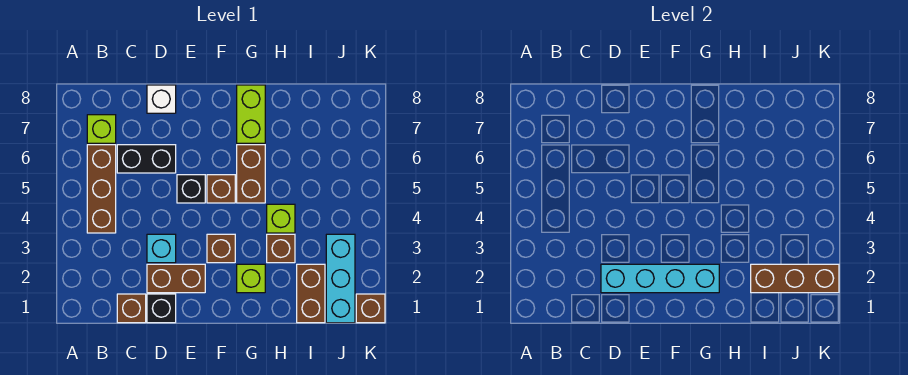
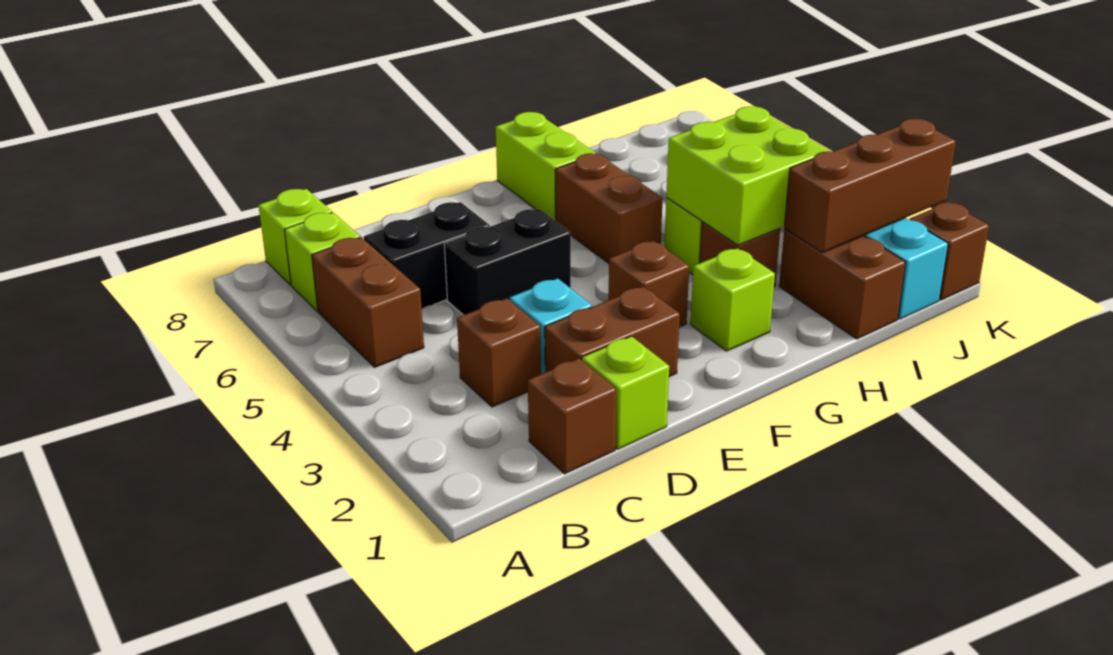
brown 1x3 brick [87,145,116,233] -> brown 1x2 brick [312,237,424,367]
none -> lime 1x1 brick [259,189,332,285]
black 1x1 brick [147,294,176,323] -> lime 1x1 brick [582,336,669,449]
cyan 1x4 brick [601,264,719,293] -> none
white 1x1 brick [147,85,176,113] -> none
black 1x1 brick [177,175,205,203] -> black 1x2 brick [444,209,571,315]
brown 1x1 brick [207,175,235,203] -> brown 1x1 brick moved to [457,298,541,407]
none -> lime 2x2 brick [666,106,829,245]

